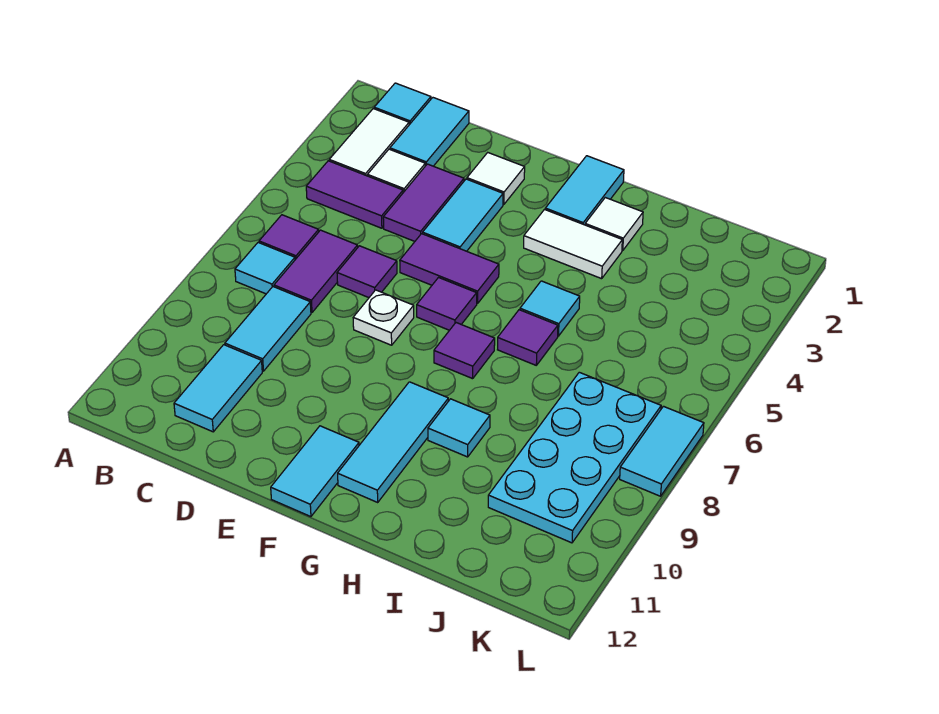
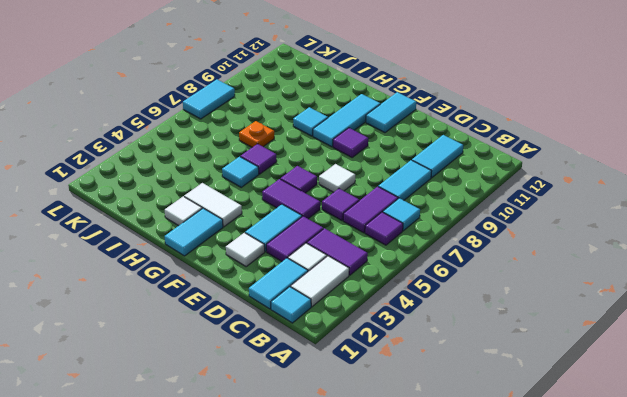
white 1x1 plate [353,290,414,345] -> white 1x1 tile [319,164,355,192]
purple 1x1 tile [434,323,495,379] -> purple 1x1 tile moved to [333,128,368,157]
none -> orange 1x1 plate [239,121,274,147]
cyan 2x4 plate [488,372,661,543] -> none

